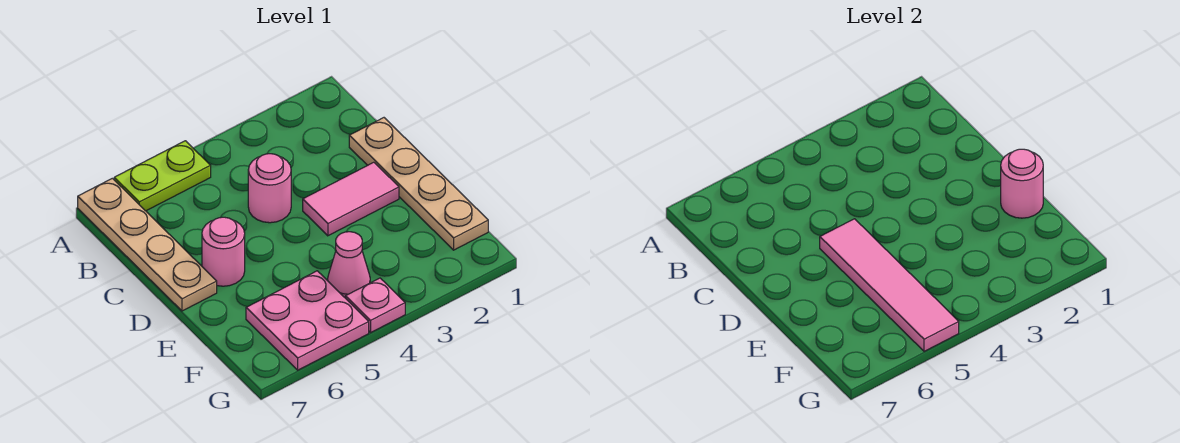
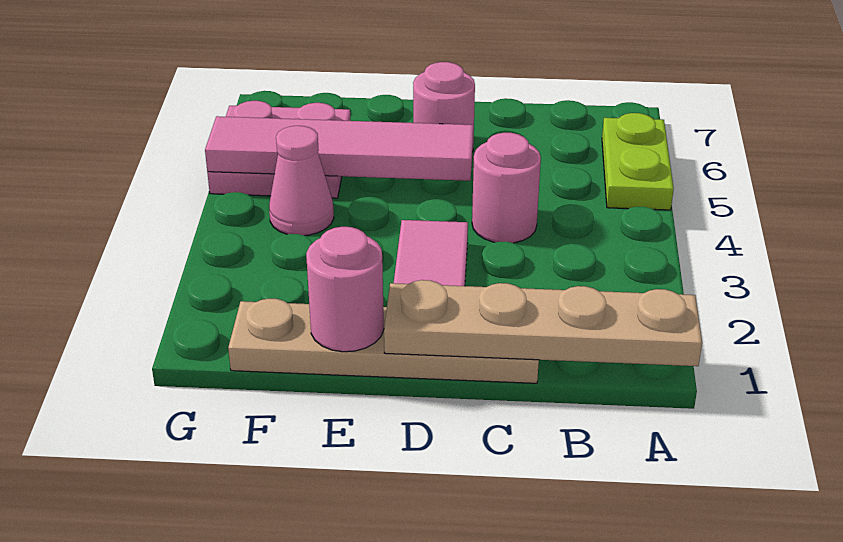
tan 1x4 plate [78,178,217,311] -> tan 1x4 plate moved to [384,280,702,366]
pink 1x1 plate [345,278,405,332] -> none

